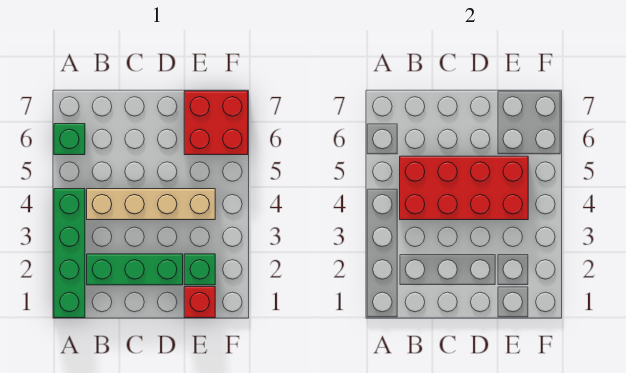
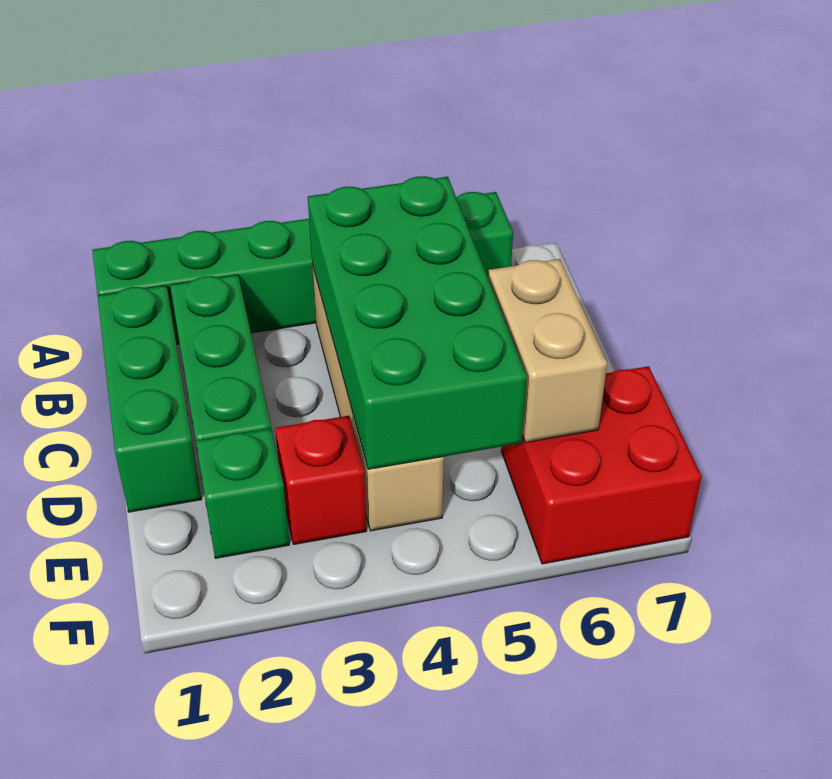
none -> green 1x3 brick [98,285,201,512]
red 2x4 brick [400,156,528,220] -> green 2x4 brick [308,176,527,469]
none -> tan 1x2 brick [488,259,607,442]
red 1x1 brick [184,287,215,318] -> red 1x1 brick moved to [275,416,367,544]

